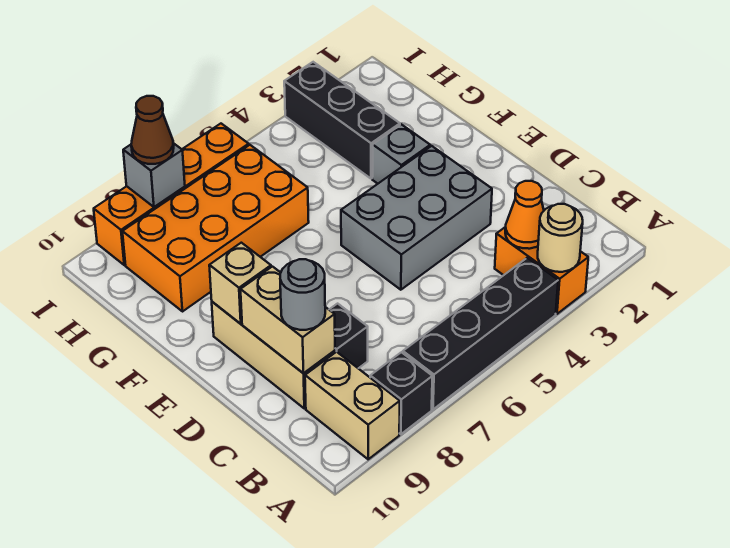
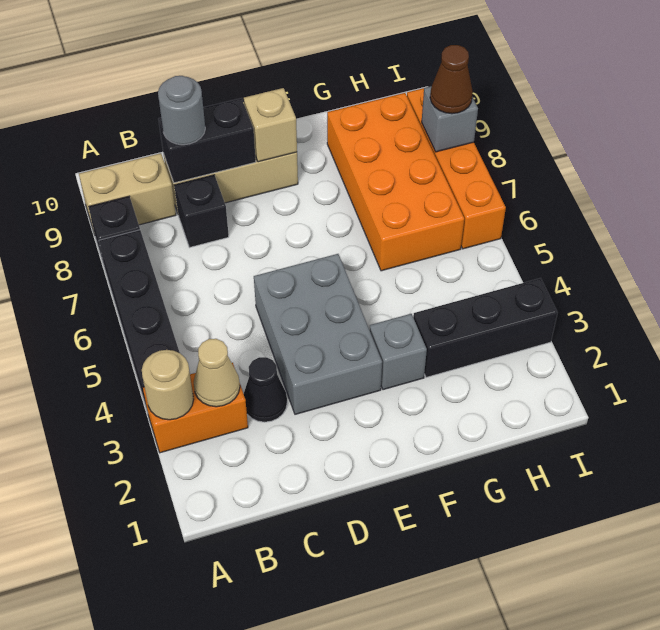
orange 1x1 cone [505,181,544,249] -> tan 1x1 cone [194,339,240,407]
none -> black 1x1 cone [244,357,287,422]
tan 1x2 brick [241,267,335,373] -> black 1x2 brick [159,98,256,183]

